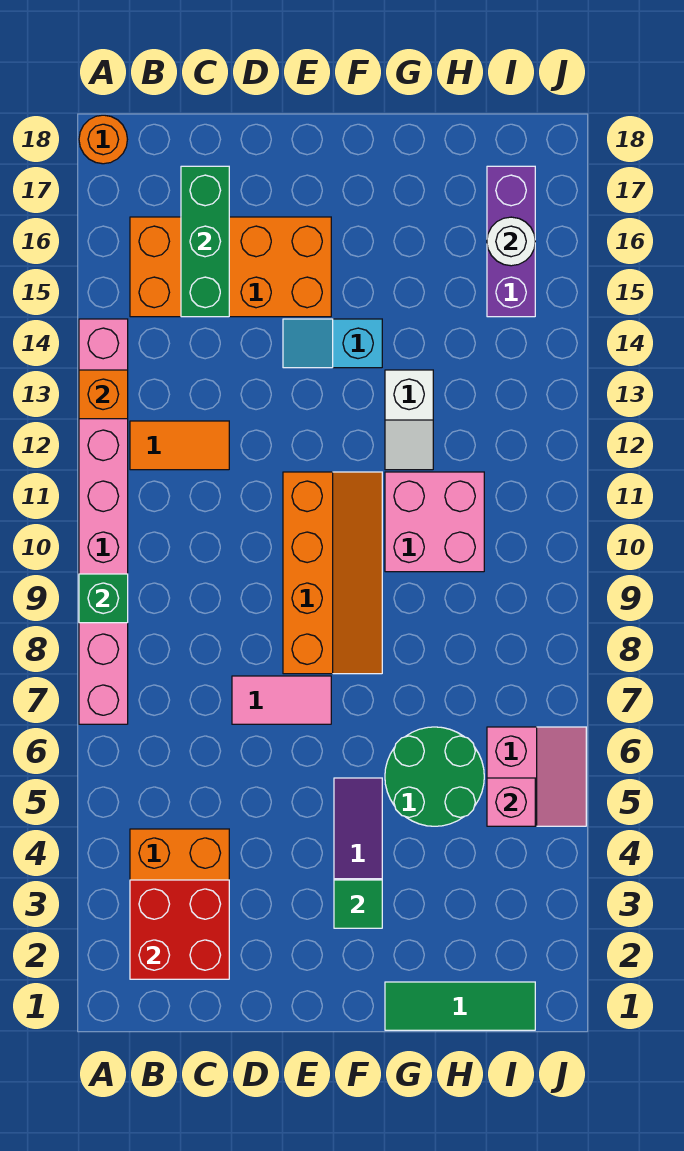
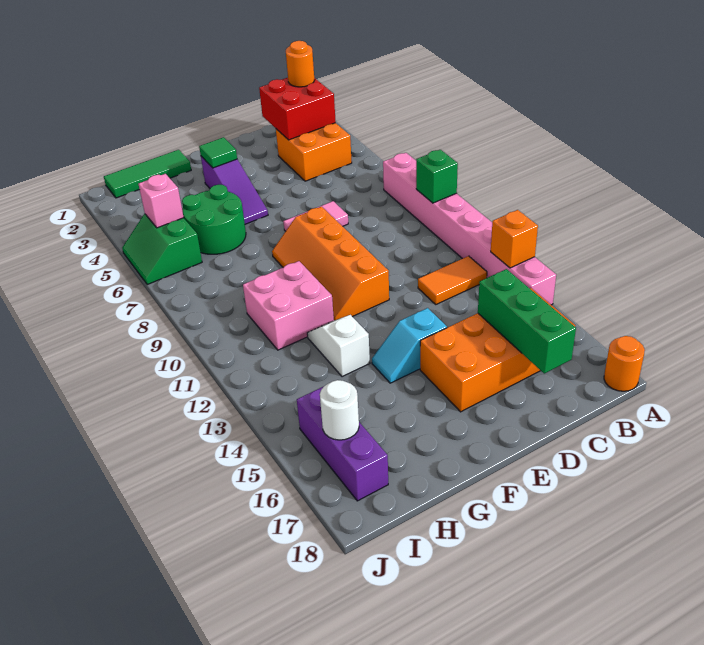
none -> orange 1x1 round brick [286,41,314,87]
cyan 1x2 slope [283,319,382,368] -> cyan 1x2 slope turned to [372,308,447,383]
pink 2x2 slope [487,727,586,826] -> green 2x2 slope [122,214,202,285]

